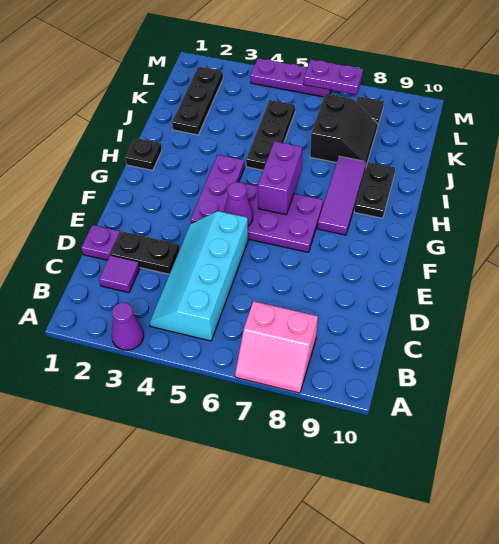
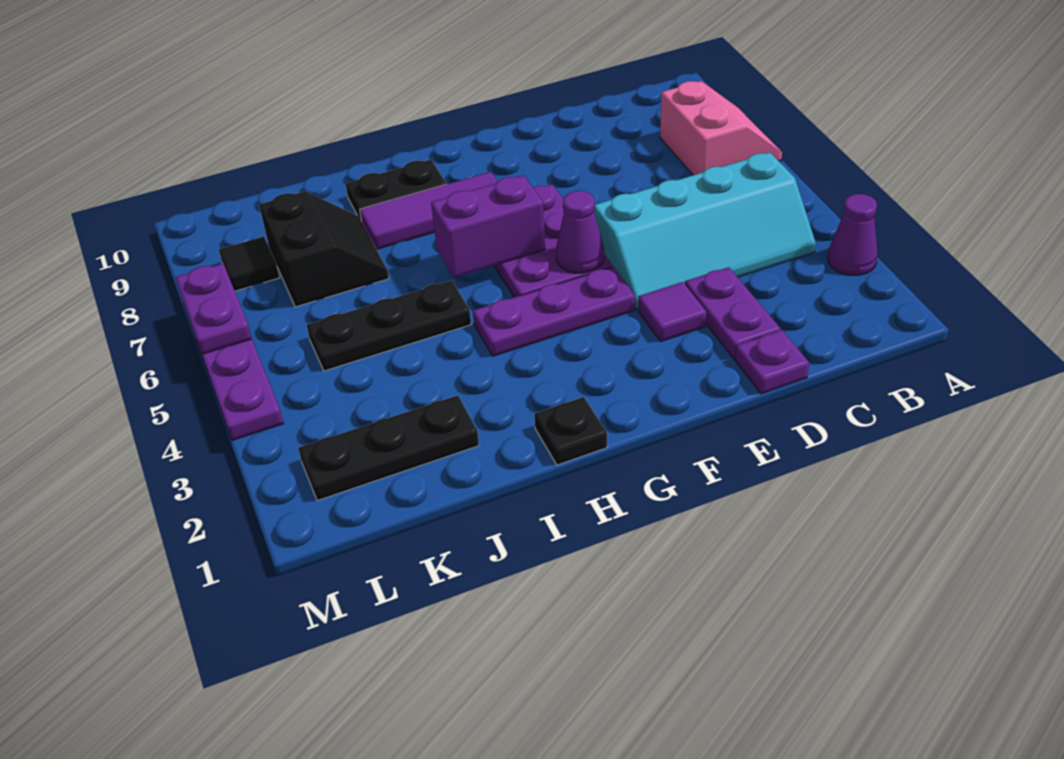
purple 1x1 tile [99,255,140,293] -> purple 1x1 tile moved to [638,282,706,341]
black 1x2 plate [111,231,179,274] -> purple 1x2 plate [685,267,780,359]
black 2x2 slope [310,94,378,166] -> black 2x2 slope turned to [259,191,389,307]

